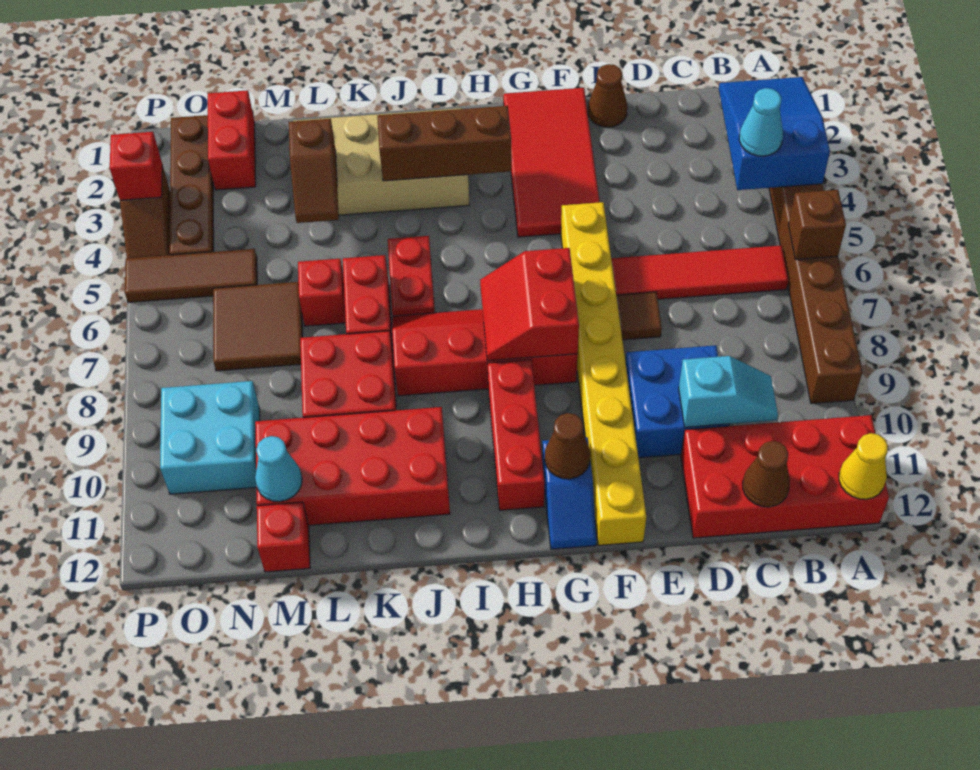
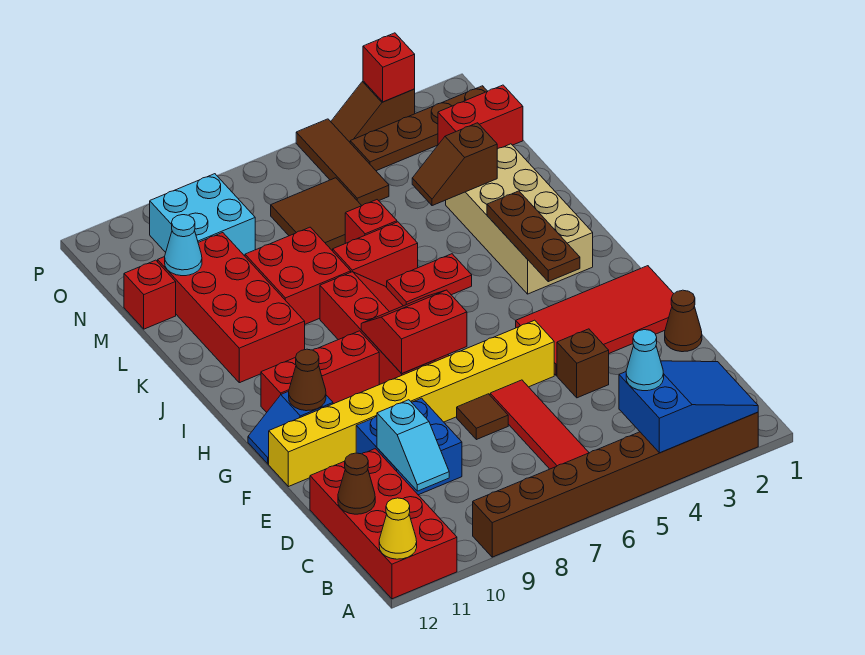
brown 1x1 brick [788,190,846,260] -> brown 1x1 brick moved to [557,329,609,398]
brown 1x3 brick [377,106,512,181] -> brown 1x3 plate [487,191,580,282]

